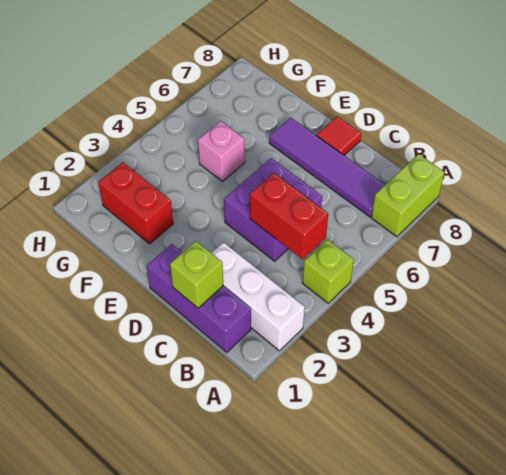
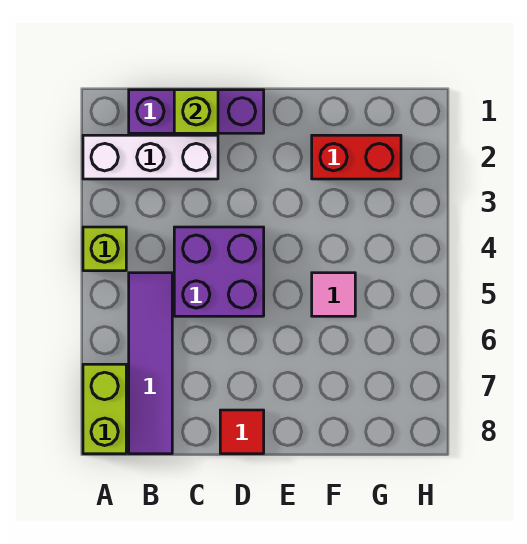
red 1x2 brick [250,173,328,259] -> none
purple 1x4 tile [269,118,385,217] -> purple 1x4 tile turned to [129,273,172,454]
pink 1x1 brick [198,121,245,181] -> pink 1x1 tile [312,273,355,316]

